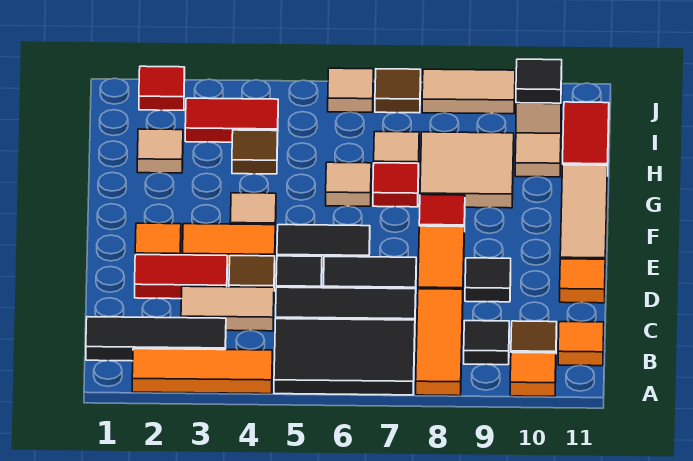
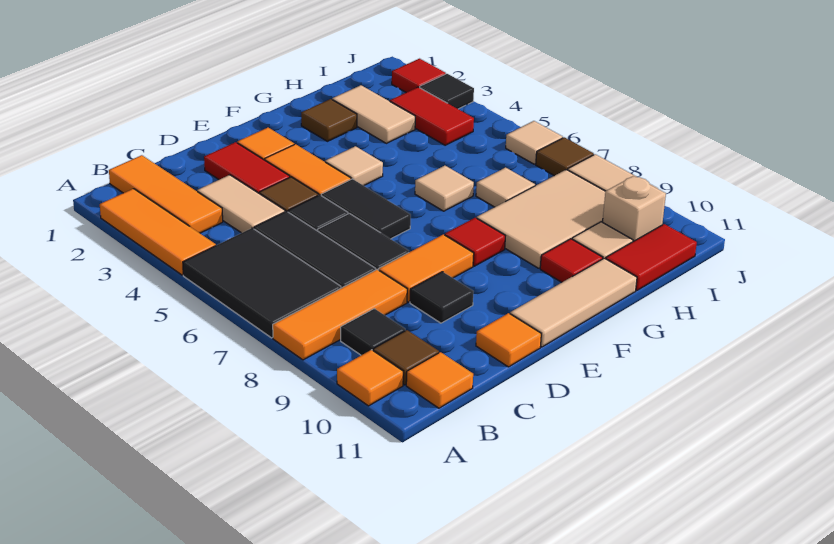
black 1x3 tile [86,317,226,361] -> orange 1x3 tile [109,155,223,233]
red 1x1 tile [373,163,419,207] -> red 1x1 tile moved to [540,239,603,282]
tan 2x2 tile [420,132,514,208] -> tan 2x3 tile [477,170,605,268]
tan 1x1 tile [137,129,183,173] -> tan 1x2 tile [332,85,415,143]
brown 1x1 tile [232,130,278,174] -> brown 1x1 tile moved to [301,99,357,141]
black 1x1 tile [516,59,562,103] -> black 1x1 tile moved to [420,74,474,109]

